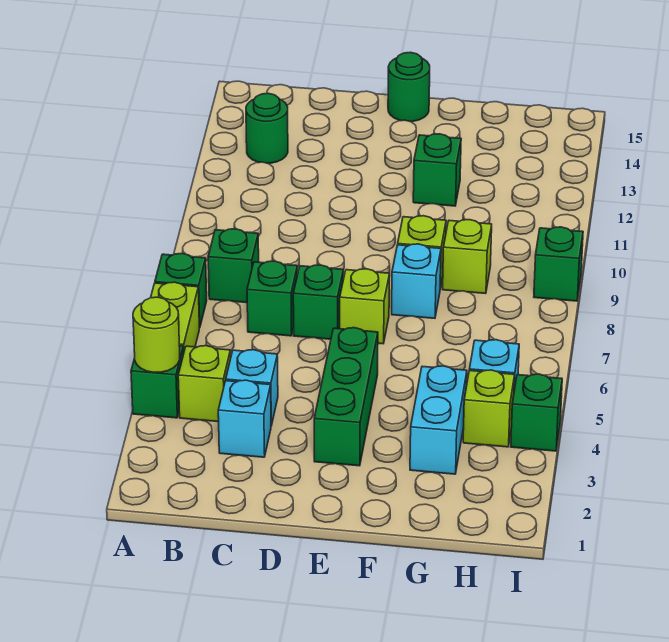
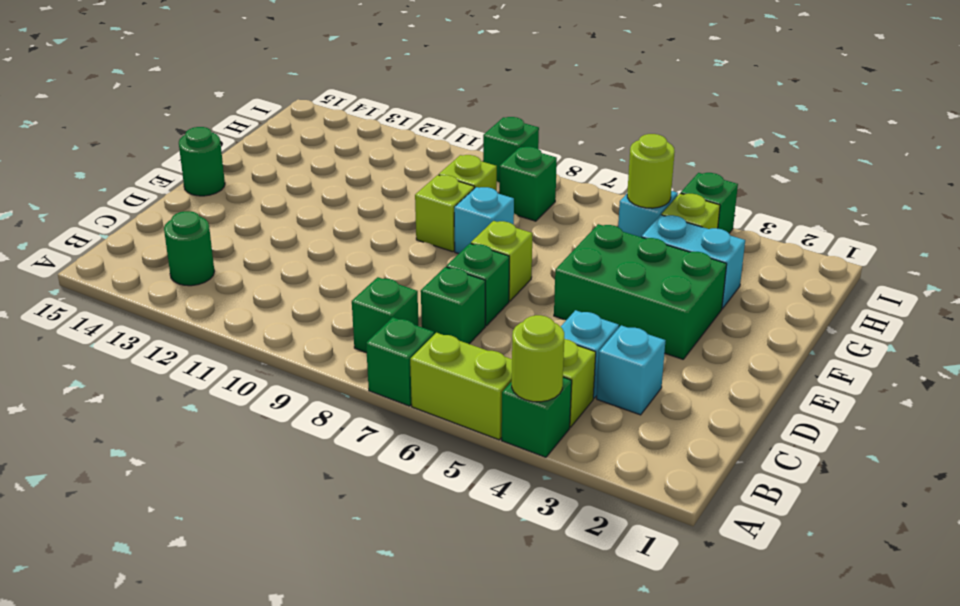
green 1x3 brick [314,328,378,466] -> green 2x3 brick [554,224,727,359]
green 1x1 brick [413,134,461,206] -> green 1x1 brick moved to [499,147,557,221]
none -> lime 1x1 round brick [627,134,675,208]

